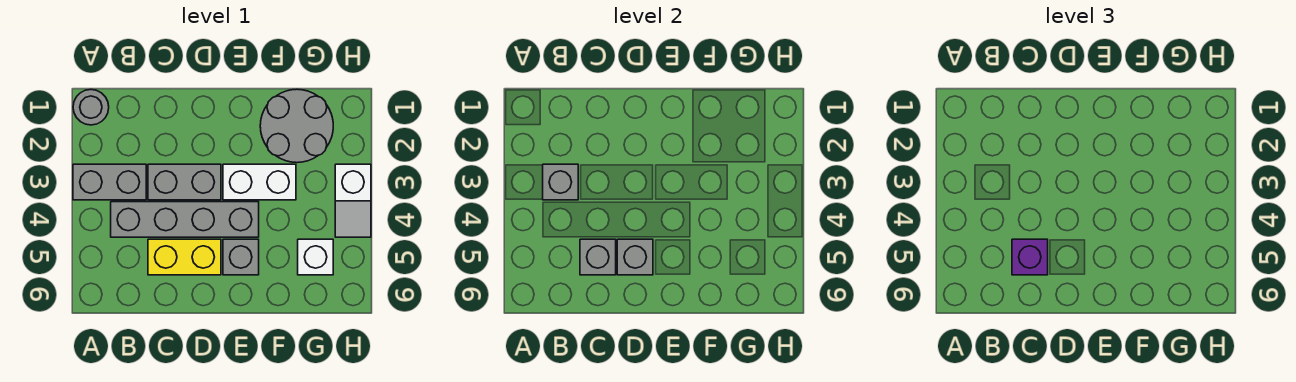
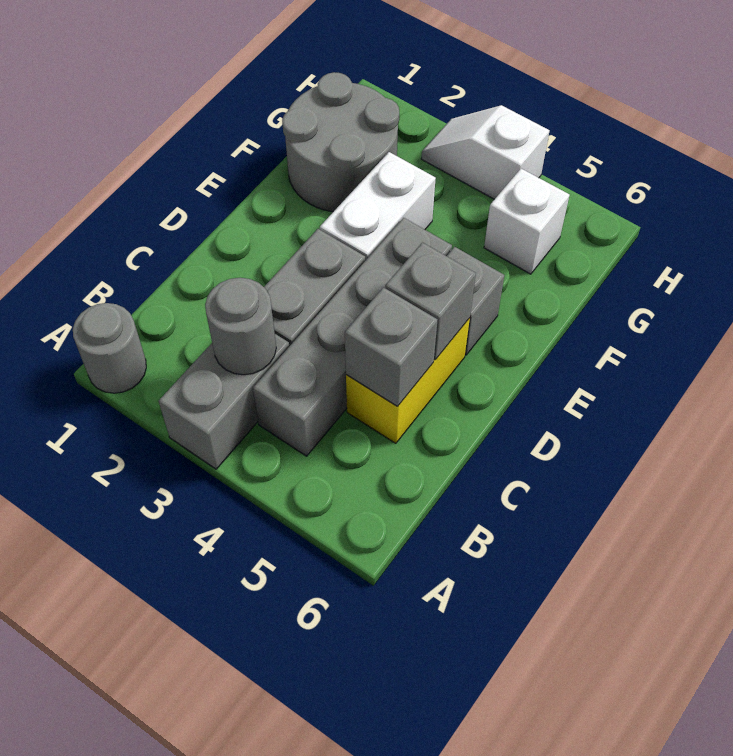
grey 1x1 brick [543,164,578,200] -> grey 1x1 round brick [205,278,276,375]
purple 1x1 brick [1012,239,1048,275] -> none
white 1x2 slope [335,164,371,237] -> white 1x2 slope turned to [421,105,550,199]

